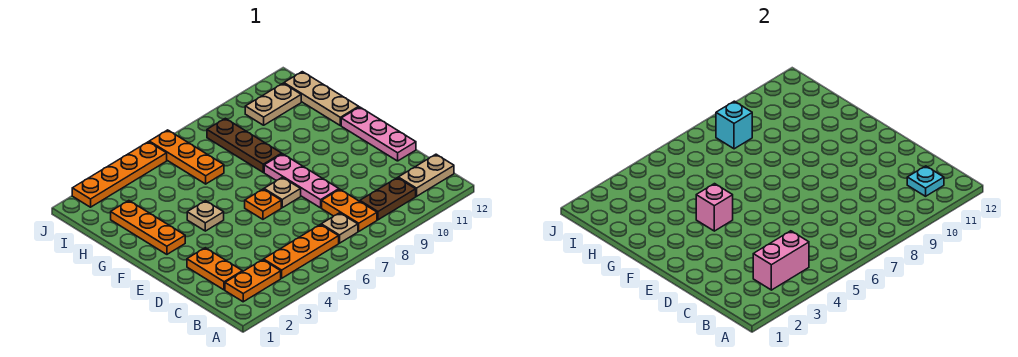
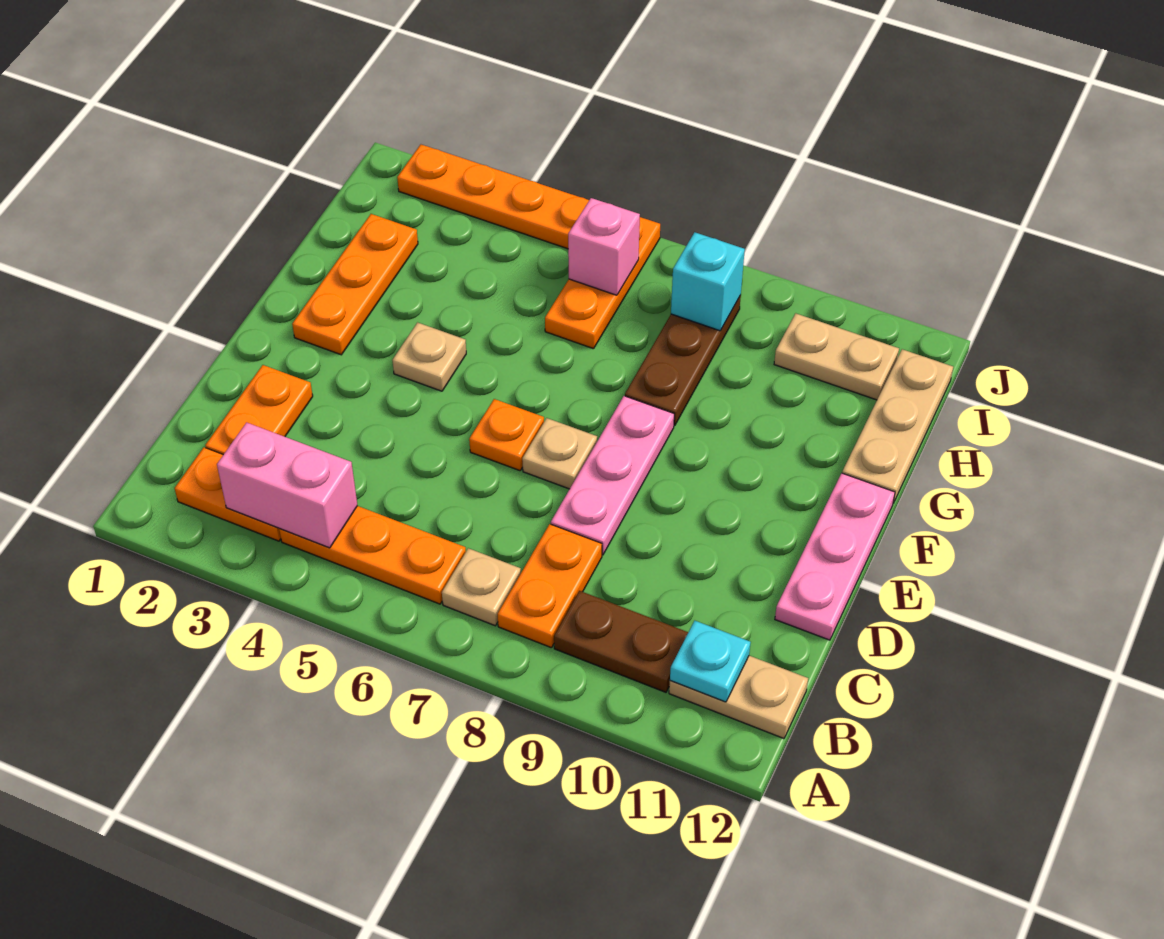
pink 1x1 brick [696,184,733,231] -> pink 1x1 brick moved to [568,198,640,295]

